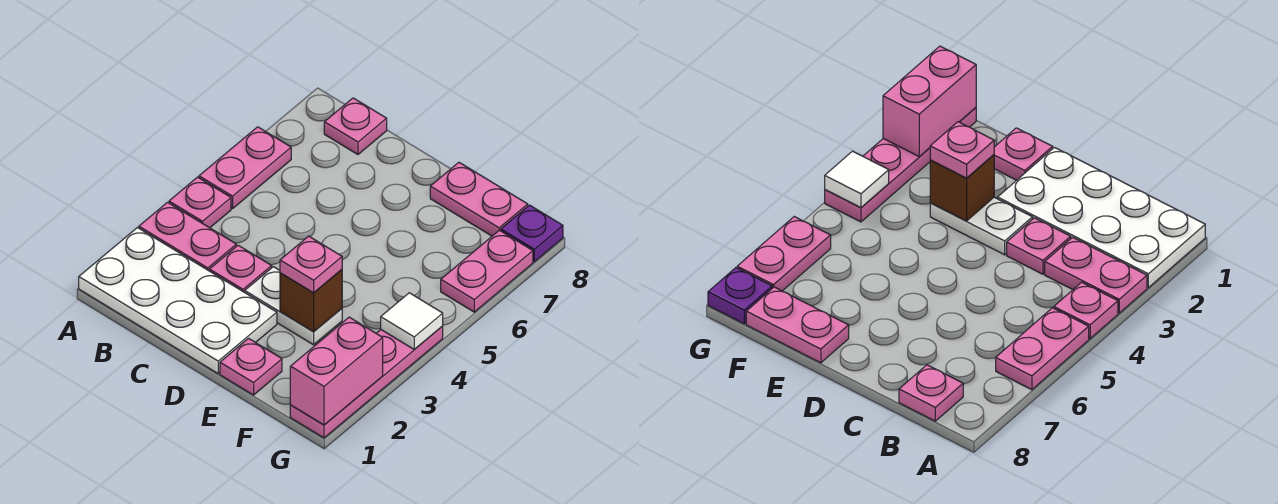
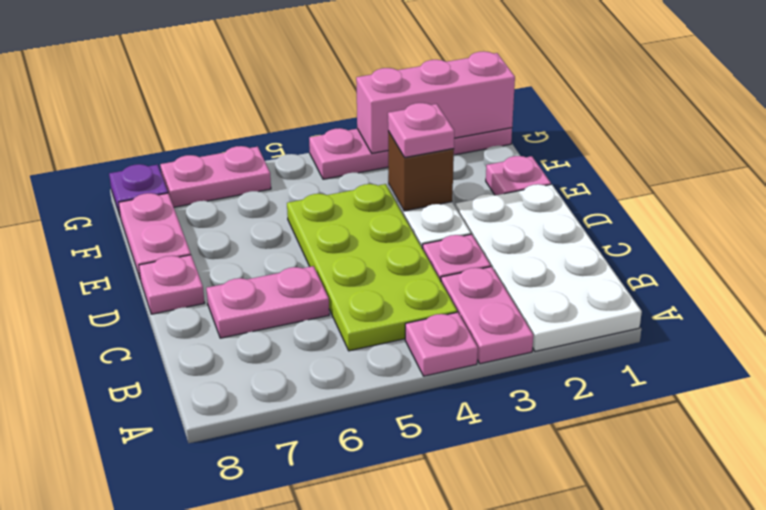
pink 1x2 plate [199,127,291,209] -> pink 1x2 plate moved to [206,266,329,338]
none -> lime 2x4 plate [287,184,457,351]
pink 1x1 plate [324,98,387,154] -> pink 1x1 plate moved to [139,255,204,314]
pink 1x2 brick [290,317,383,425] -> pink 1x3 brick [356,51,515,153]
white 1x1 tile [381,293,443,349] -> none

